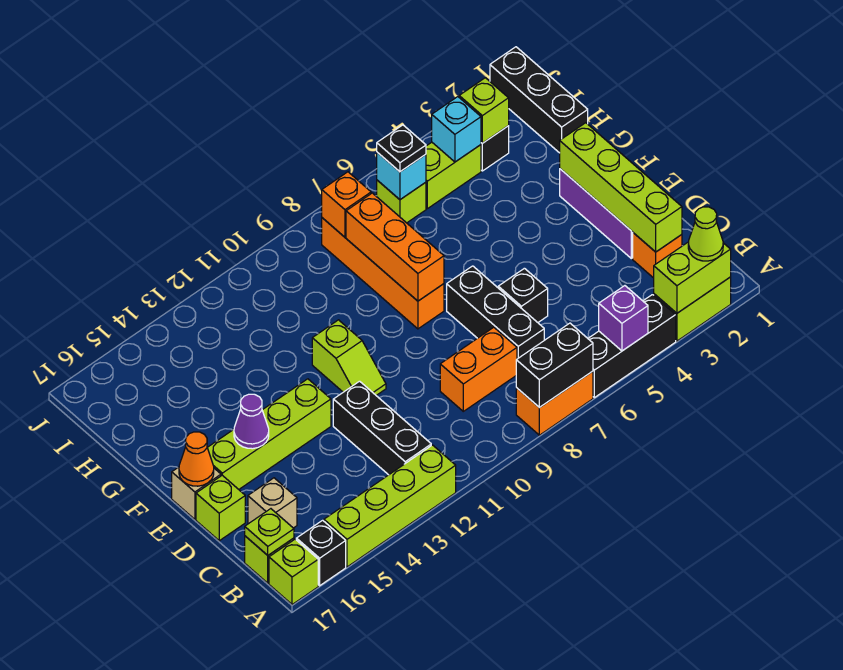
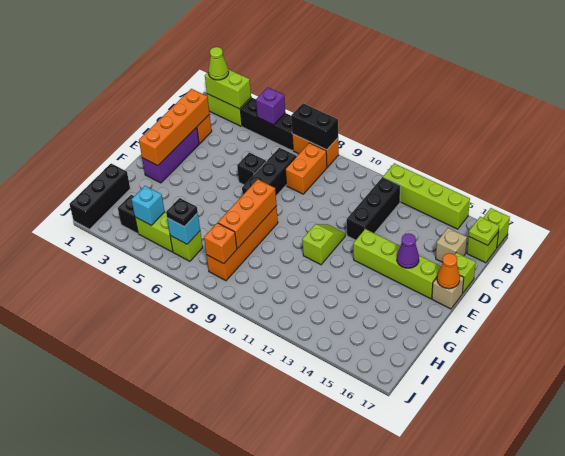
black 1x1 brick [296,520,346,586] -> none
lime 1x4 brick [560,123,682,252] -> orange 1x4 brick [139,89,210,166]
orange 1x2 brick [440,327,517,411] -> orange 1x2 brick turned to [285,143,327,194]
lime 1x1 brick [459,78,509,143] -> none

